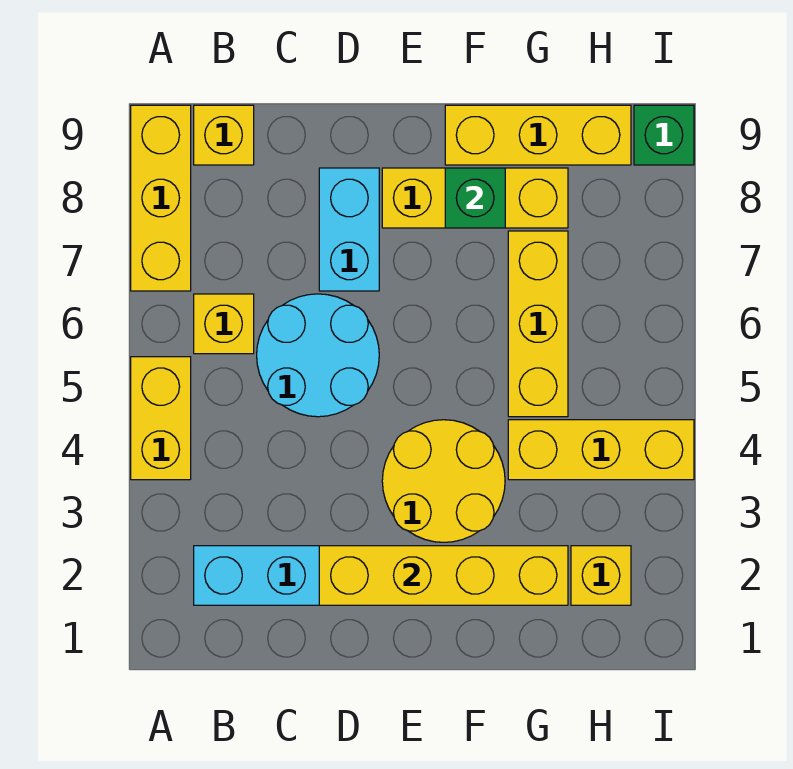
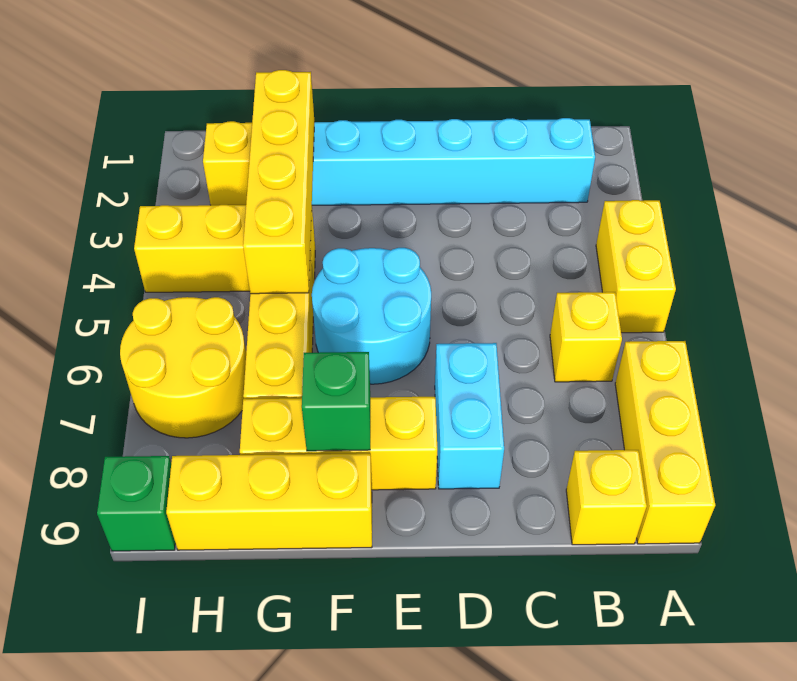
cyan 2x2 round brick [257,294,379,417] -> cyan 2x2 round brick moved to [312,248,431,384]
yellow 1x4 brick [319,546,568,605] -> yellow 1x4 brick turned to [243,70,315,294]
yellow 2x2 round brick [382,420,505,542] -> yellow 2x2 round brick moved to [120,297,246,438]

